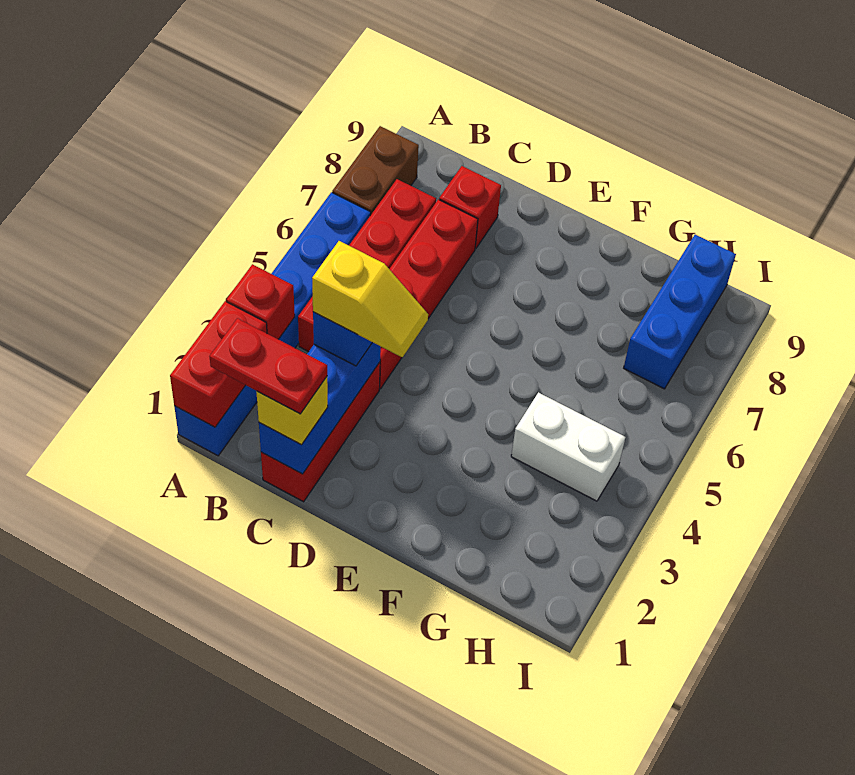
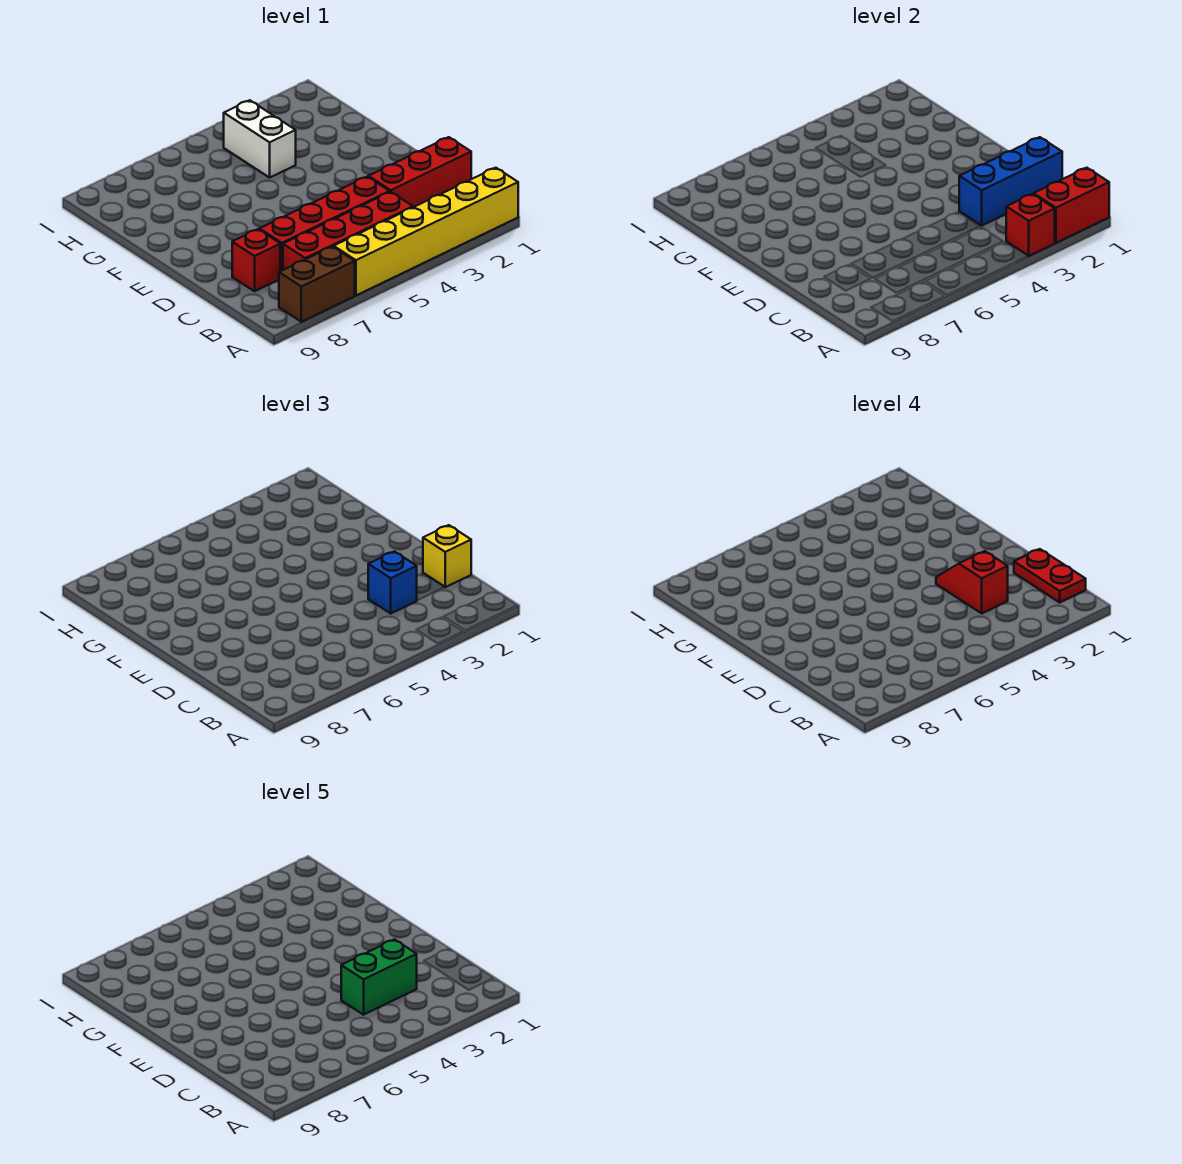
blue 1x6 brick [174,192,371,456] -> yellow 1x6 brick [334,168,518,295]
yellow 1x2 slope [312,241,428,357] -> red 1x2 slope [936,551,1008,613]
none -> green 1x2 brick [341,939,417,1015]
blue 1x3 brick [624,235,736,389] -> none

